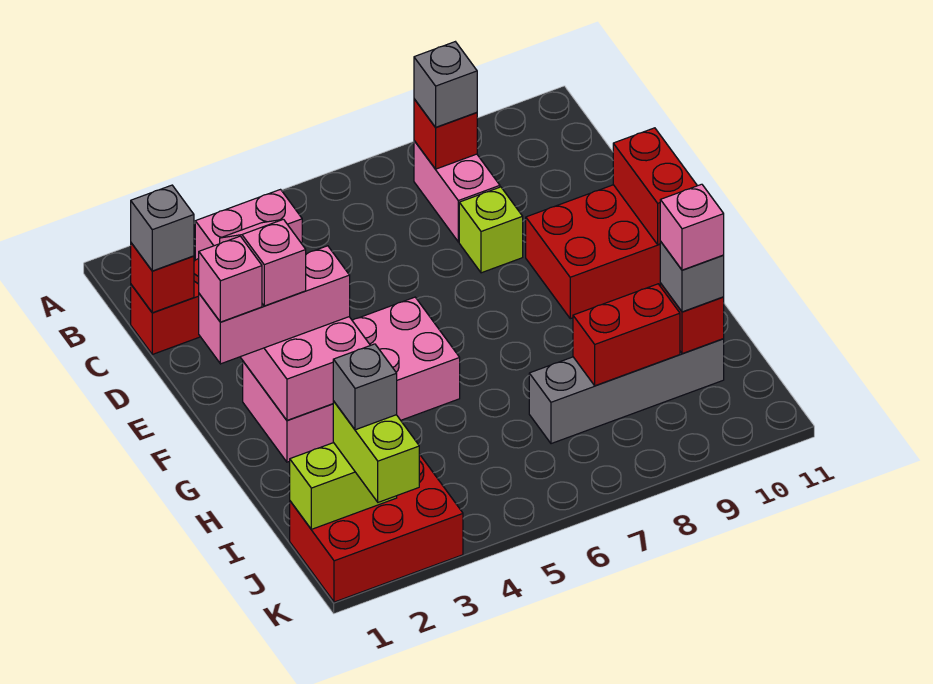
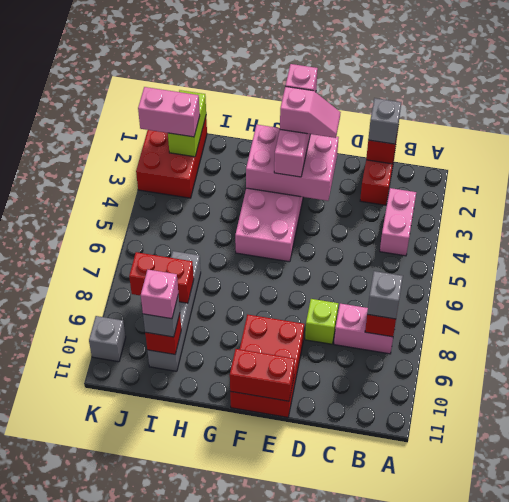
red 1x2 brick [573,284,680,386] -> red 1x2 brick turned to [129,252,194,303]
lime 1x2 brick [333,401,419,502] -> pink 1x2 brick [138,87,200,137]
grey 1x1 brick [333,344,397,430] -> grey 1x1 brick moved to [89,316,126,362]

